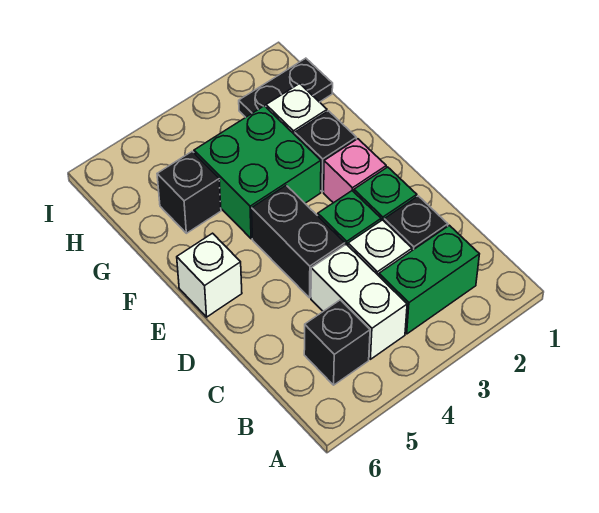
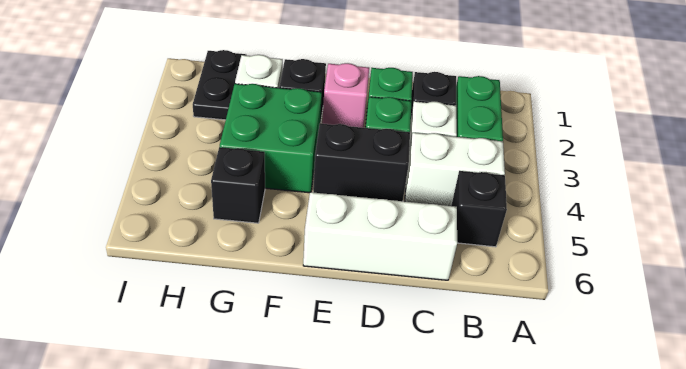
white 1x1 brick [177,233,242,317] -> white 1x3 brick [303,192,457,280]

